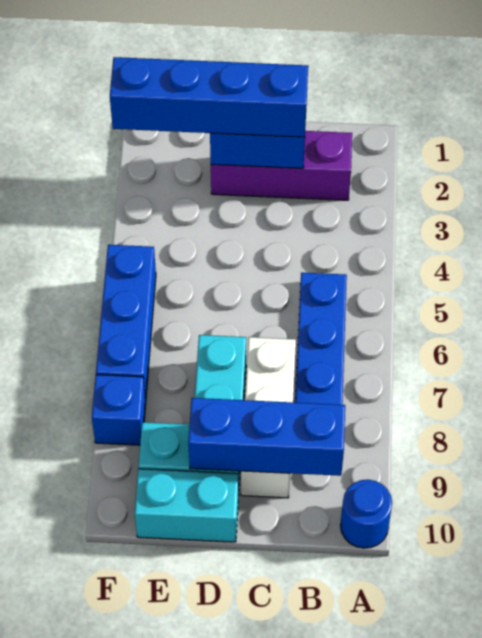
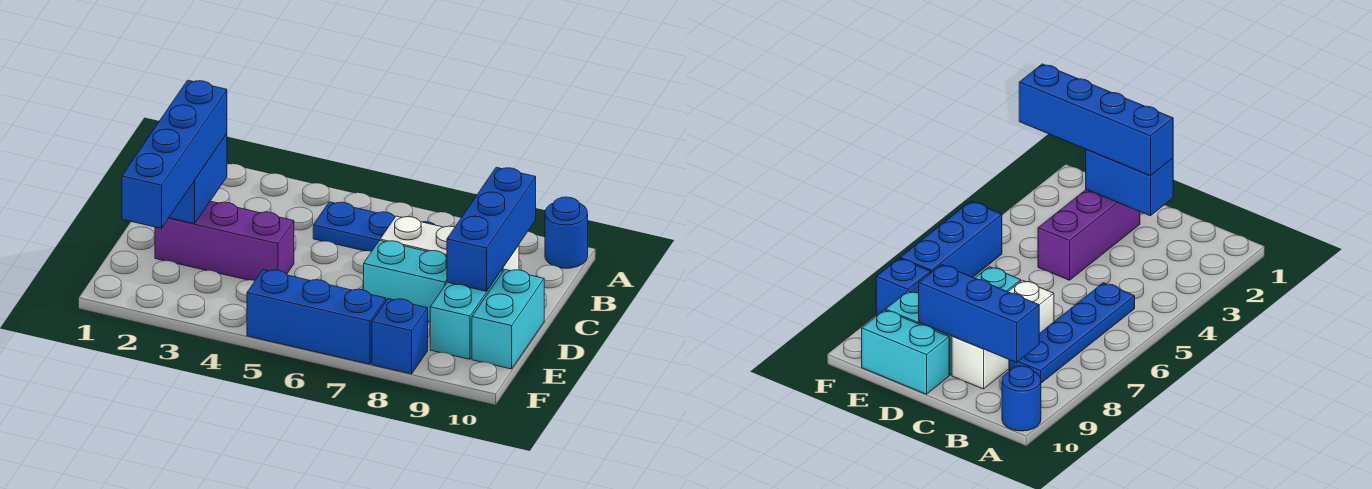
purple 1x3 brick [211,131,352,200] -> purple 1x3 brick turned to [155,201,294,281]

